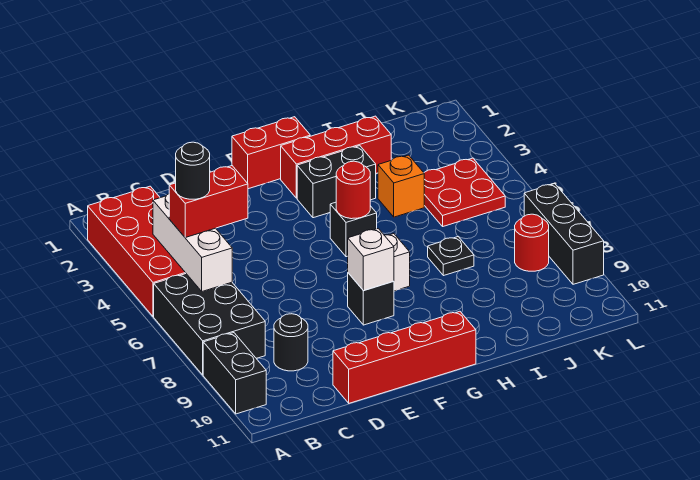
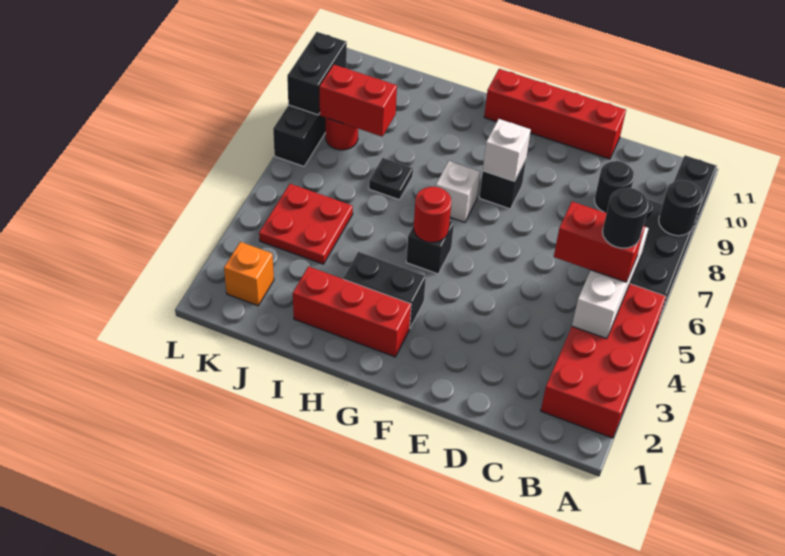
none -> black 1x1 round brick [659,180,702,236]
red 1x2 brick [232,117,310,189] -> red 1x2 brick moved to [320,65,397,136]
orange 1x1 brick [378,155,424,217] -> orange 1x1 brick moved to [224,242,274,306]
none -> black 1x2 brick [287,32,347,115]

